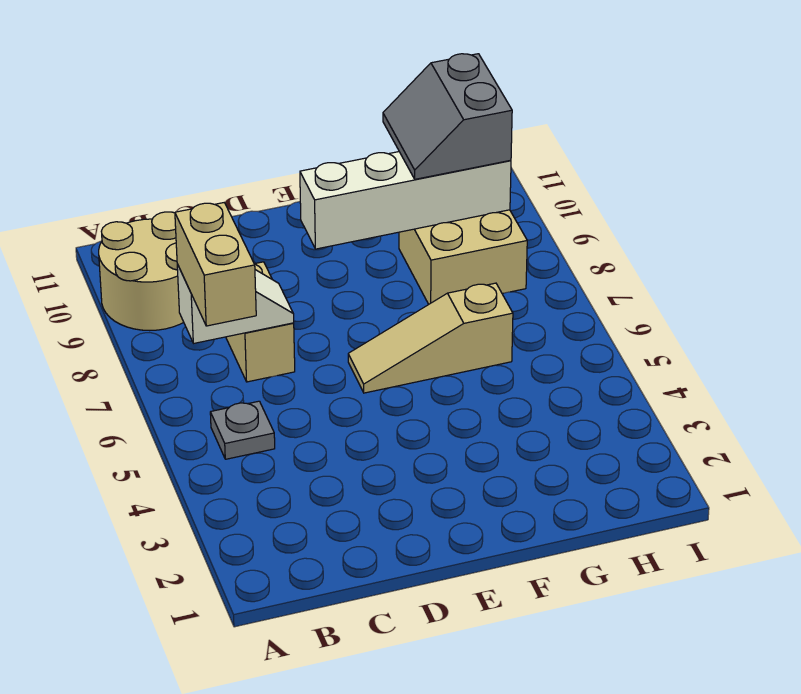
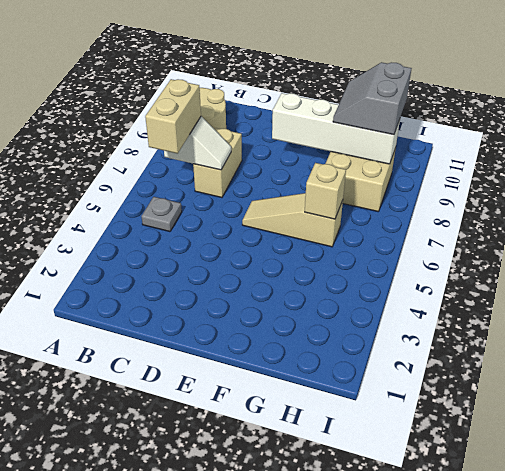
none -> tan 1x1 brick [305,163,346,219]

